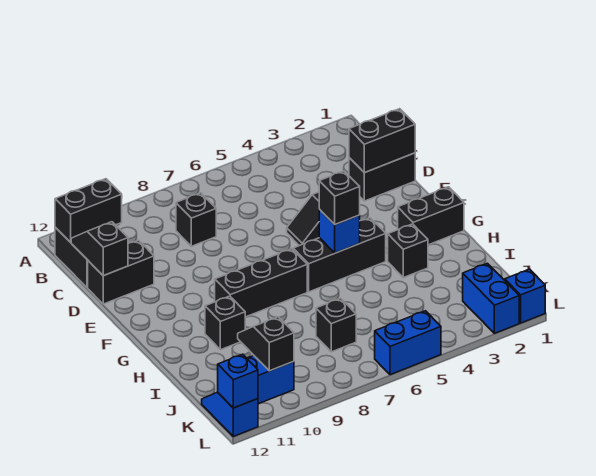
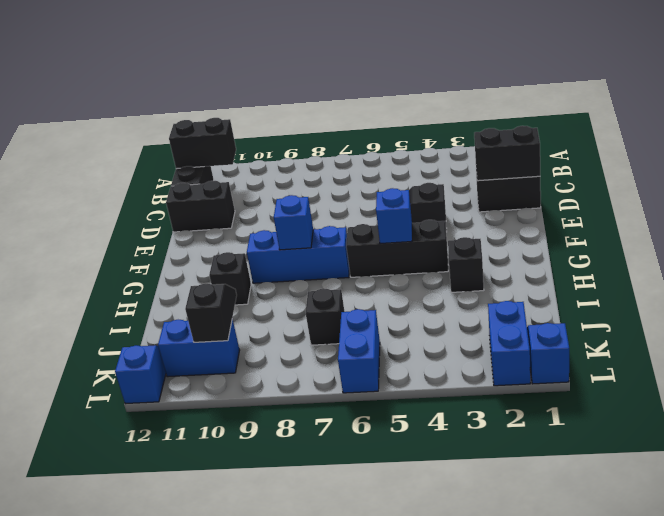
black 1x1 brick [176,193,216,246] -> none
black 1x2 slope [71,222,128,276] -> none
black 1x2 brick [398,187,464,245] -> none
black 1x1 brick [319,171,360,225] -> none
black 1x3 brick [215,249,307,317] -> blue 1x3 brick [247,226,349,283]
blue 1x2 brick [375,311,441,375] -> blue 1x2 brick turned to [338,309,380,393]
blue 1x1 brick [218,354,258,408] -> blue 1x1 brick moved to [274,195,313,250]

